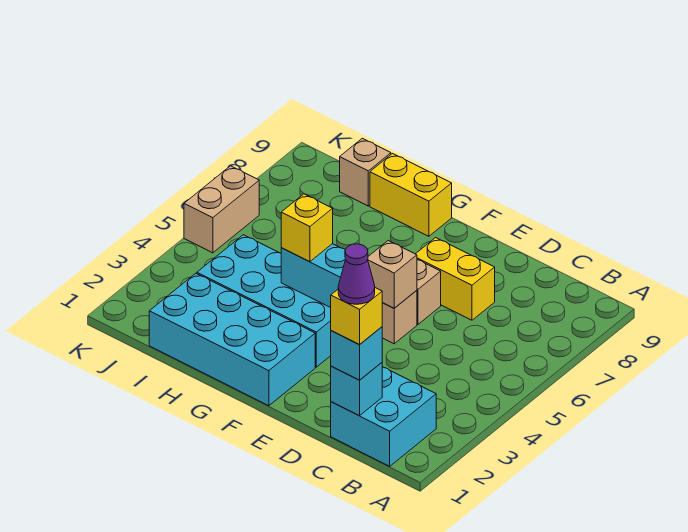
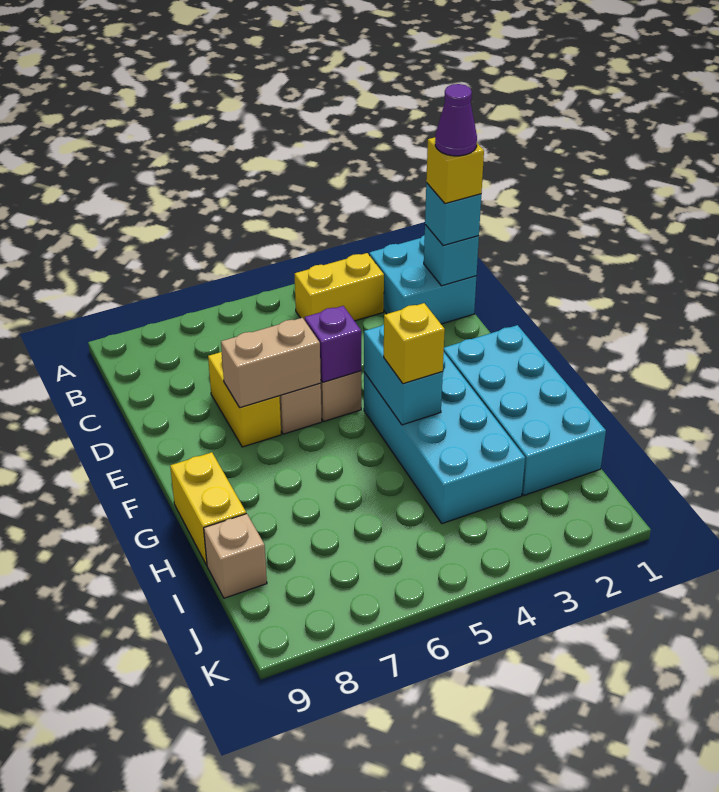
none -> yellow 1x2 brick [295,253,384,321]
tan 1x1 brick [368,241,417,308] -> purple 1x1 brick [305,306,361,382]
tan 1x2 brick [184,166,259,253] -> tan 1x2 brick moved to [221,318,321,408]

